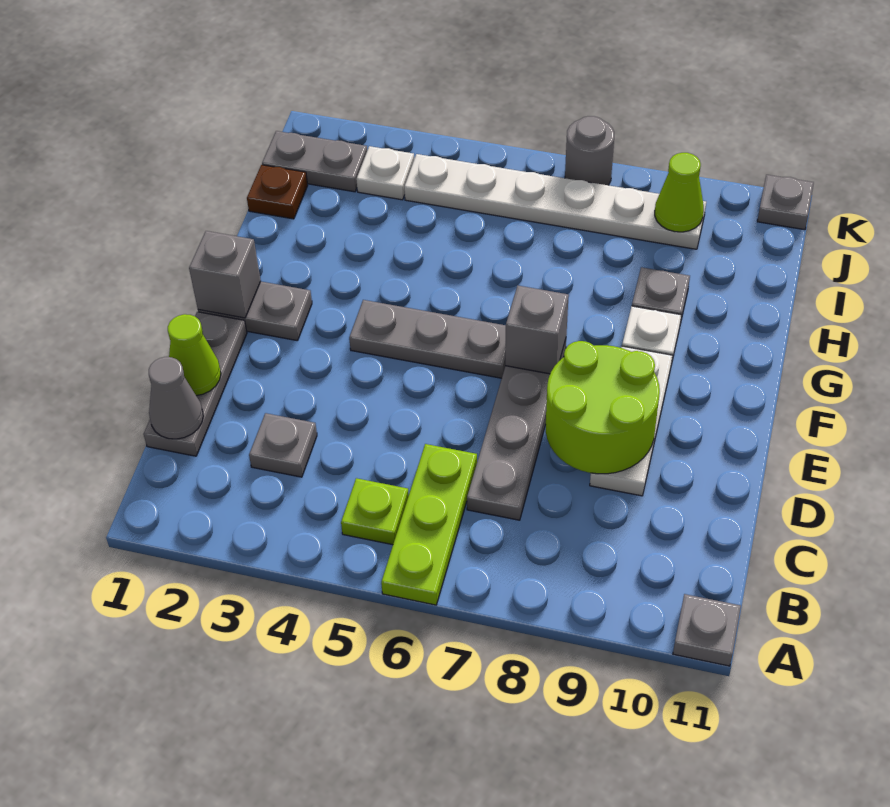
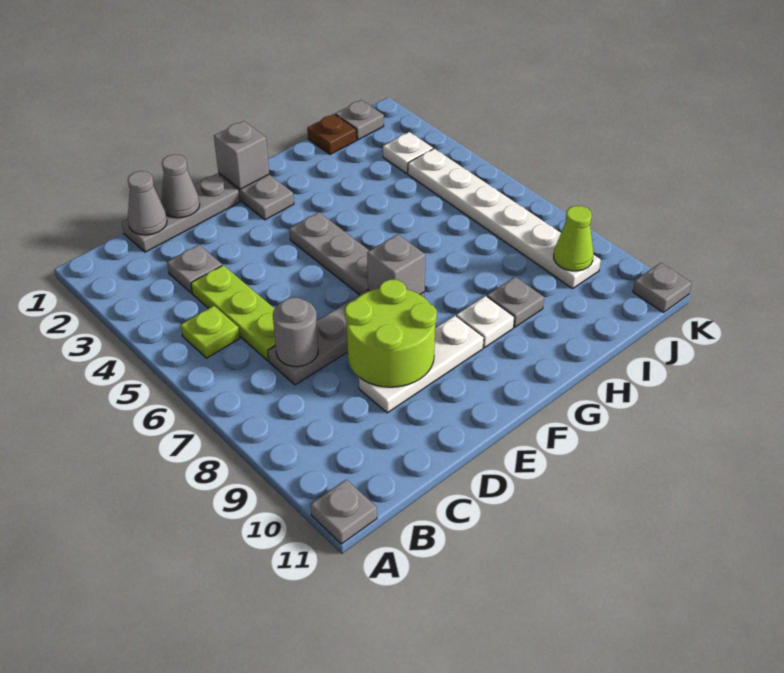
lime 1x3 plate [381,444,477,605] -> lime 1x3 plate turned to [191,265,276,361]
lime 1x1 cone [168,314,221,396] -> grey 1x1 cone [161,155,200,218]
grey 1x2 plate [262,131,367,192] -> grey 1x1 plate [335,100,384,140]
grey 1x1 round brick [565,116,614,185] -> grey 1x1 round brick moved to [273,298,318,367]

